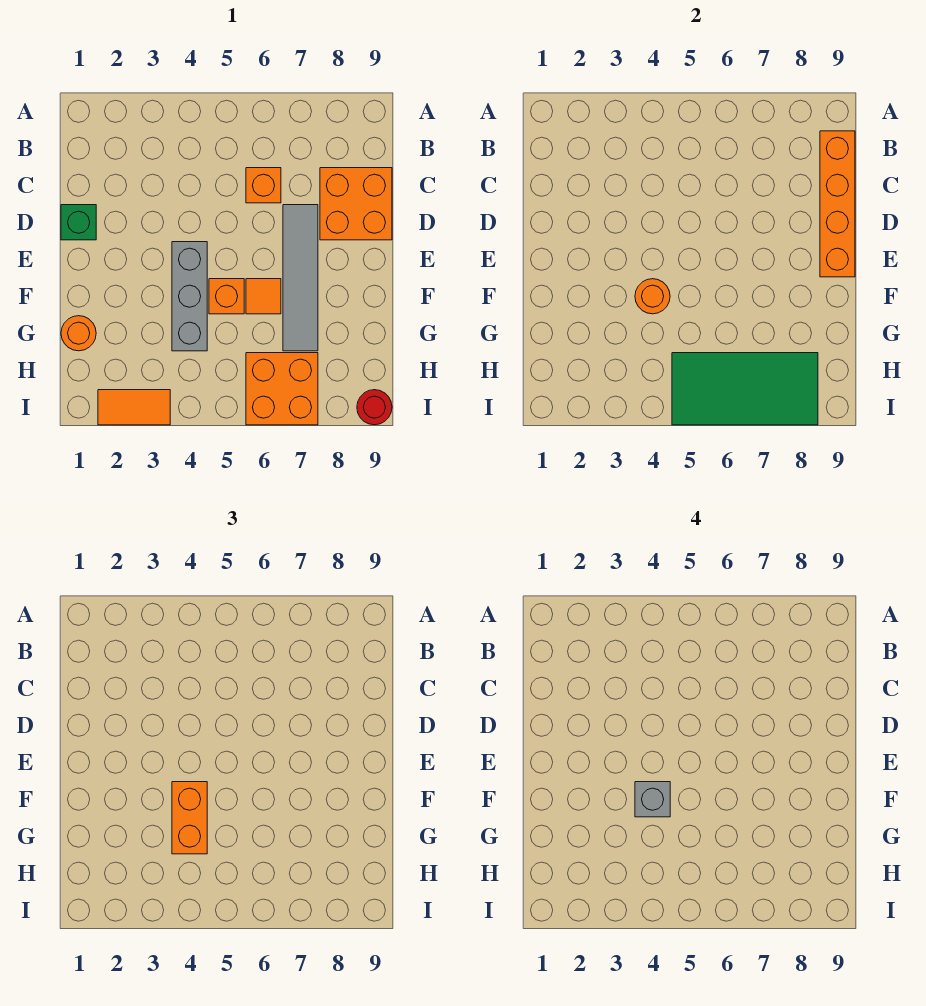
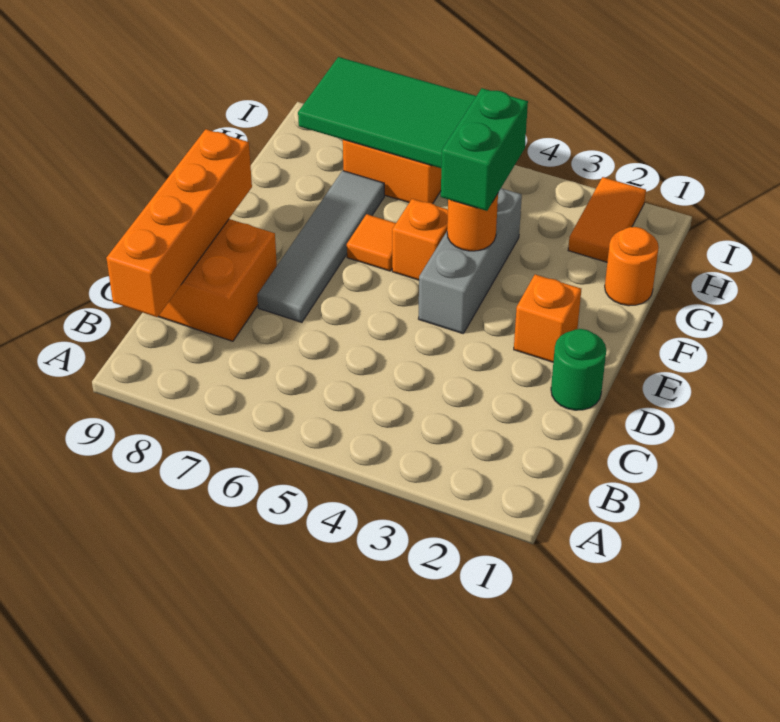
orange 1x1 brick [246,168,281,203] -> orange 1x1 brick moved to [514,274,581,362]
green 1x1 brick [61,205,96,240] -> green 1x1 round brick [551,329,606,410]
orange 1x2 brick [172,782,207,854] -> green 1x2 brick [441,88,528,211]
grey 1x1 brick [635,782,670,817] -> none
orange 1x2 tile [98,390,170,425] -> orange 1x2 tile turned to [568,177,646,262]
red 1x1 round brick [357,390,392,425] -> none

